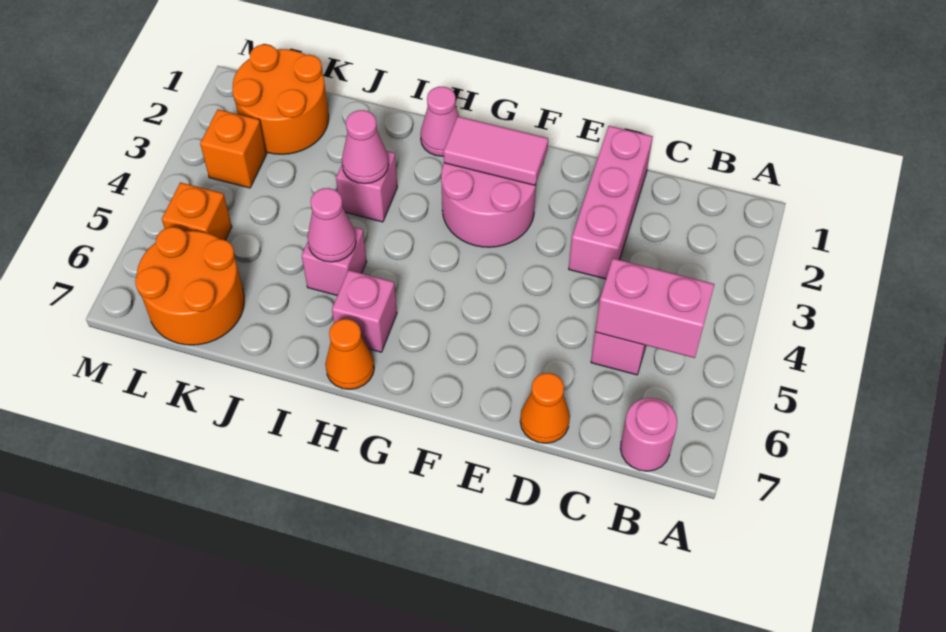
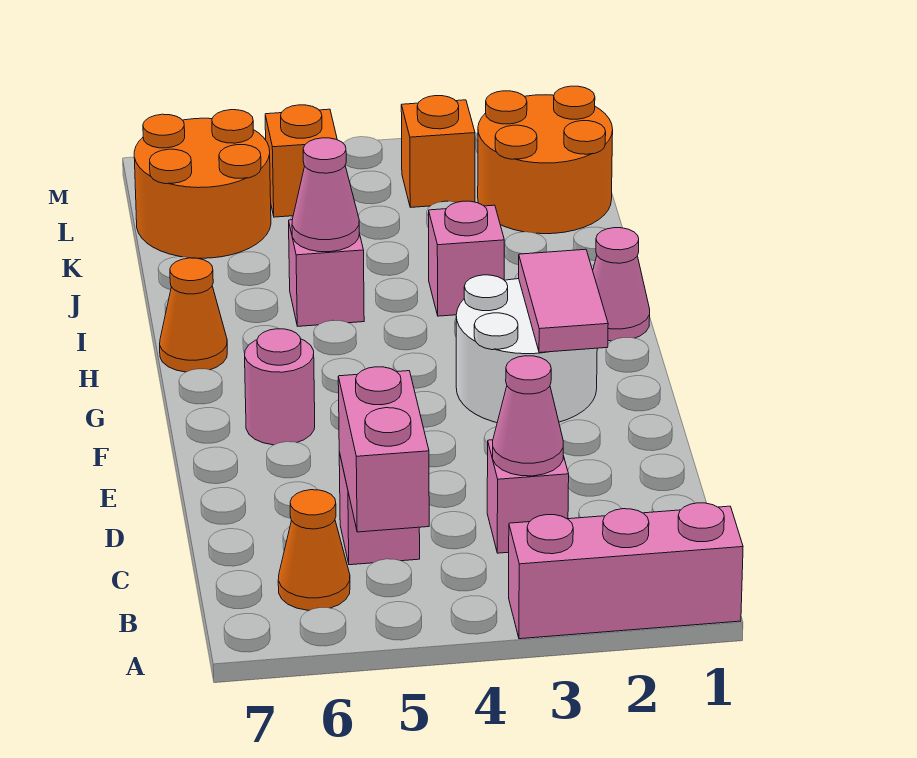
pink 1x1 round brick [620,398,677,471] -> pink 1x1 round brick moved to [245,329,315,445]
pink 1x3 brick [569,126,653,279] -> pink 1x3 brick moved to [509,503,743,639]
orange 1x1 cone [520,373,570,443] -> orange 1x1 cone moved to [278,490,350,610]
pink 2x2 round brick [441,163,536,247] -> white 2x2 round brick [456,275,597,423]
pink 1x1 brick [332,270,397,352] -> pink 1x1 brick moved to [487,440,569,553]
pink 1x1 cone [342,110,389,184] -> pink 1x1 cone moved to [493,356,563,476]

